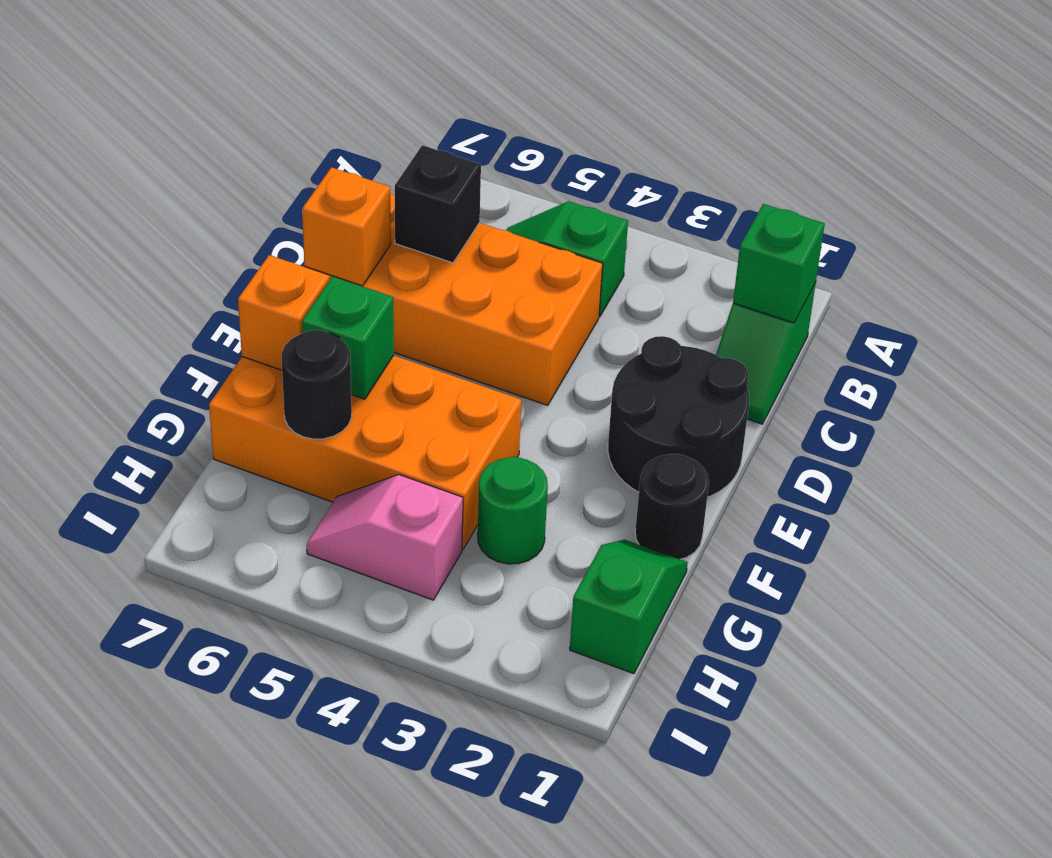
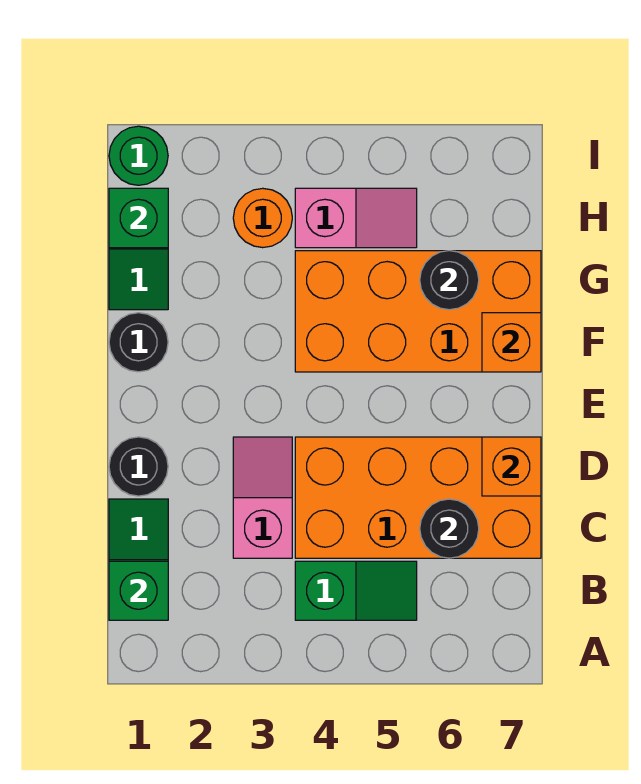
none -> pink 1x2 slope [233,437,292,558]
black 1x1 brick [395,145,481,263] -> black 1x1 round brick [420,499,479,558]
black 2x2 round brick [608,336,749,497] -> black 1x1 round brick [109,437,168,496]
green 1x1 brick [302,276,394,399] -> green 1x1 brick moved to [109,188,168,248]
green 1x1 round brick [478,457,548,564] -> green 1x1 round brick moved to [109,126,168,185]
none -> orange 1x1 round brick [233,188,292,248]

